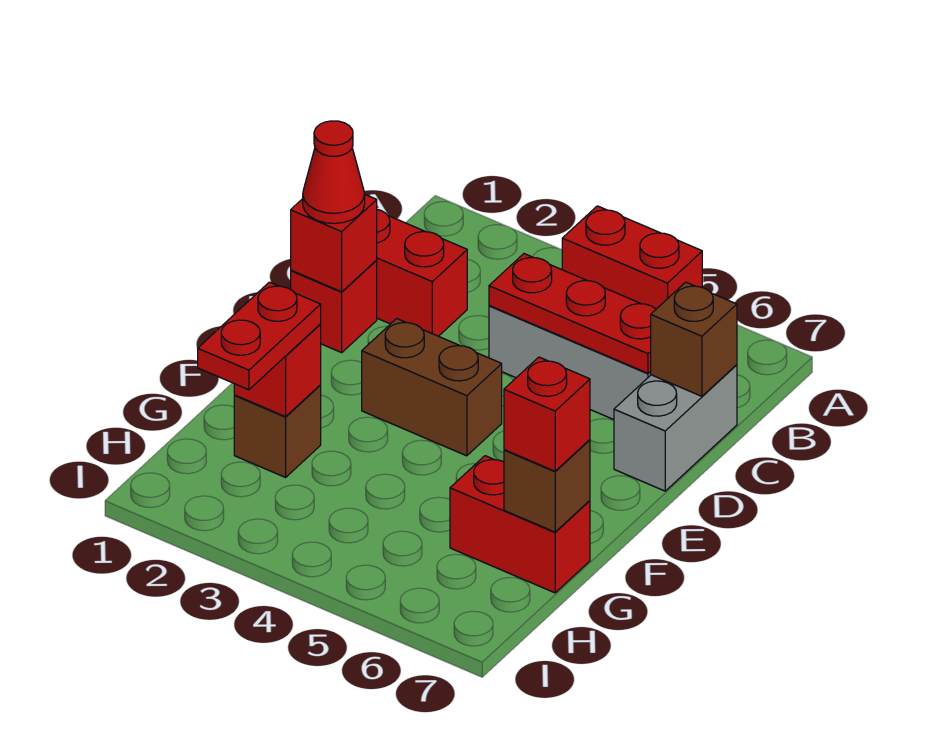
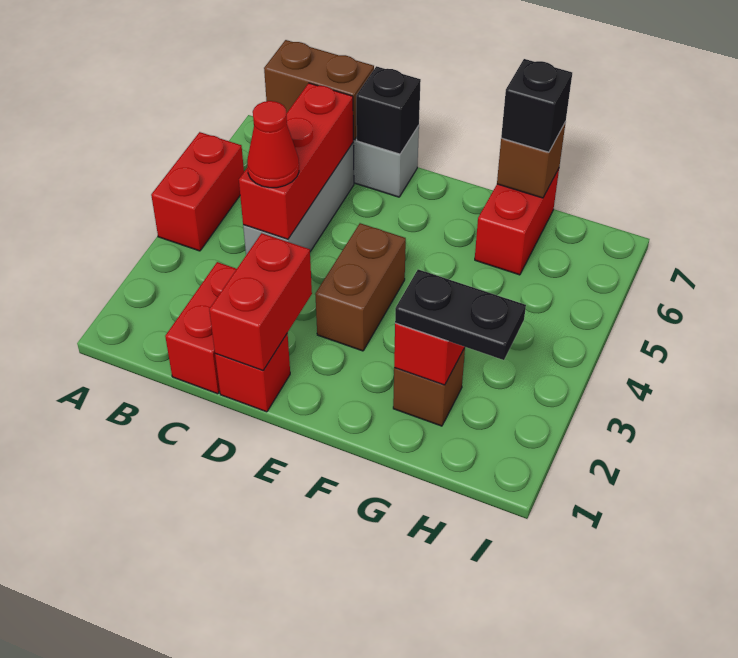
red 1x3 plate [489,254,656,373] -> red 1x3 brick [239,83,353,239]
brown 1x1 brick [651,282,737,396] -> brown 1x2 brick [264,40,374,140]
red 1x1 brick [291,195,377,292] -> red 1x2 brick [209,233,312,370]
red 1x1 cone [303,121,365,224] -> red 1x1 cone moved to [247,101,299,188]
none -> black 1x1 brick [356,66,421,154]
red 1x2 plate [198,282,321,390] -> black 1x2 plate [395,269,526,360]
red 1x1 brick [504,357,590,471] -> black 1x1 brick [501,59,572,152]

